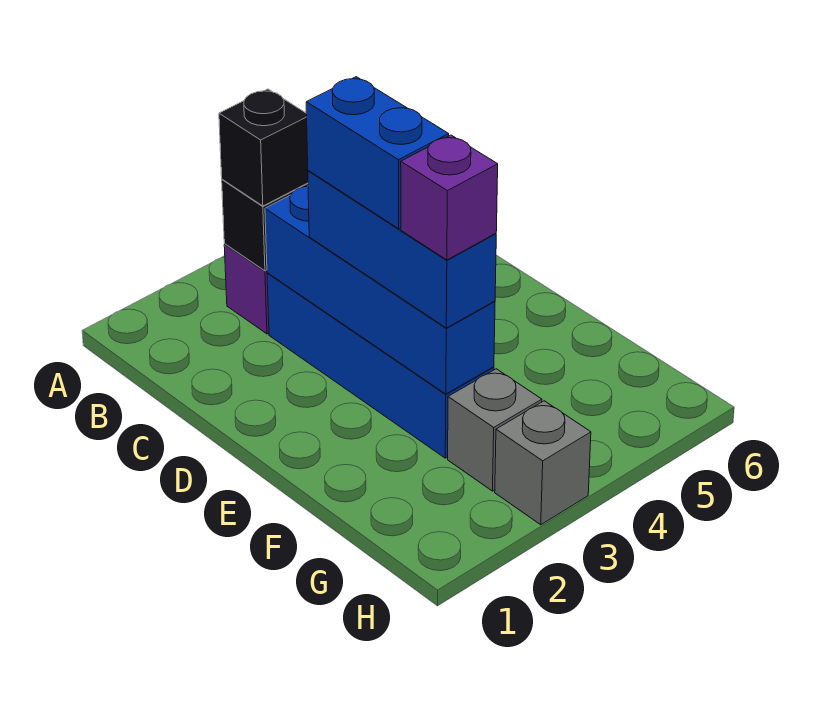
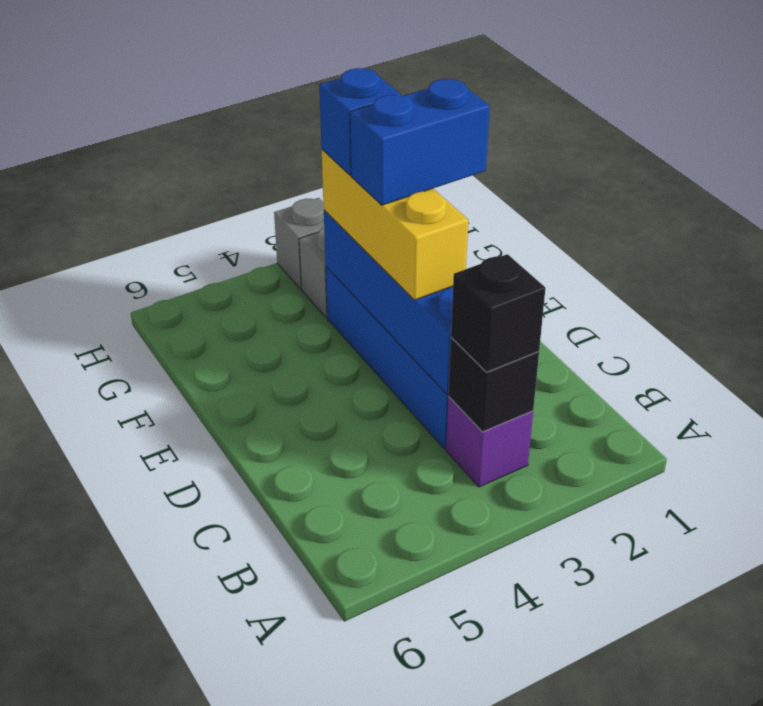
blue 1x3 brick [308,171,496,328] -> yellow 1x3 brick [322,150,468,300]
blue 1x2 brick [306,77,449,229] -> blue 1x2 brick turned to [350,79,490,205]
purple 1x1 brick [401,135,498,260] -> blue 1x1 brick [319,68,401,175]

